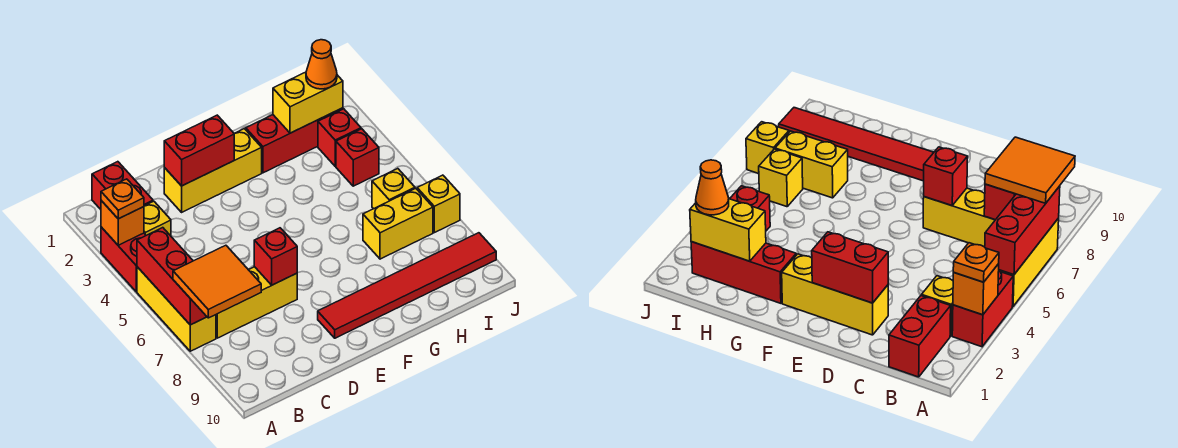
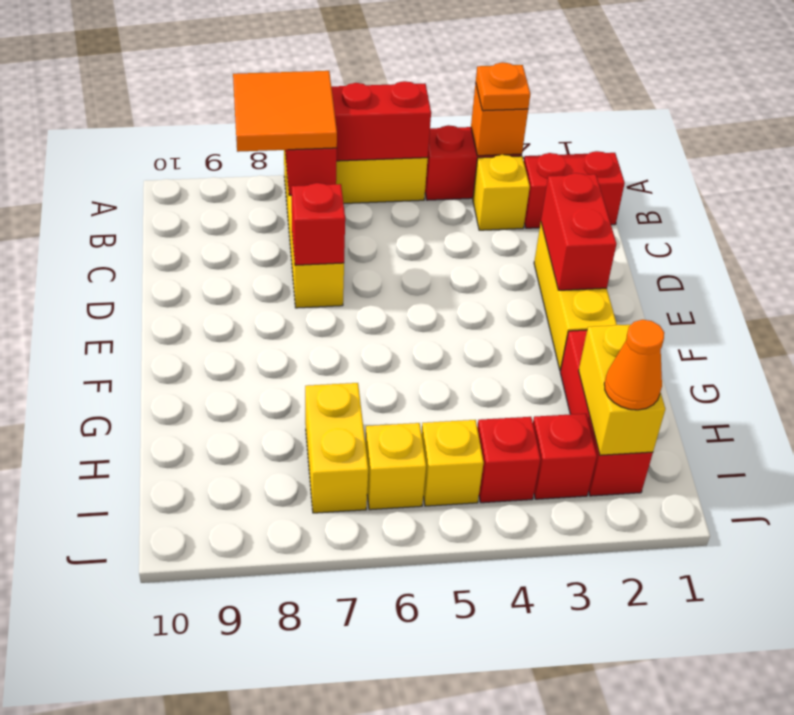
red 1x6 tile [318,233,496,338] -> none
yellow 1x1 brick [417,175,460,233] -> yellow 1x1 brick moved to [421,420,484,506]

